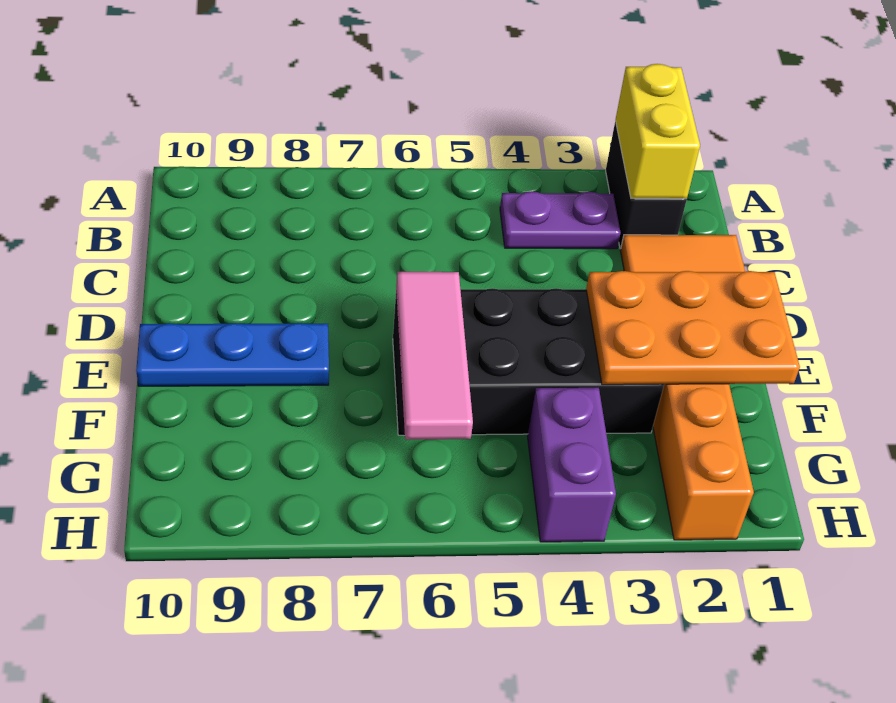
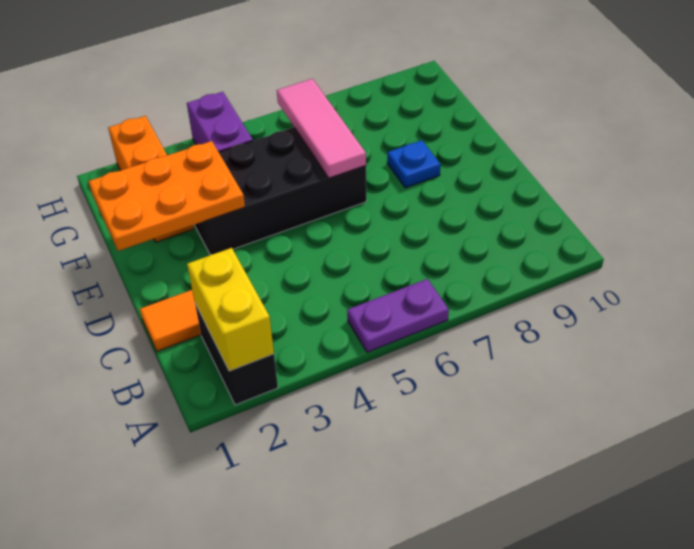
purple 1x2 plate [500,191,621,249] -> purple 1x2 plate moved to [347,279,449,352]
blue 1x3 plate [136,323,329,386] -> blue 1x1 plate [387,140,441,188]

